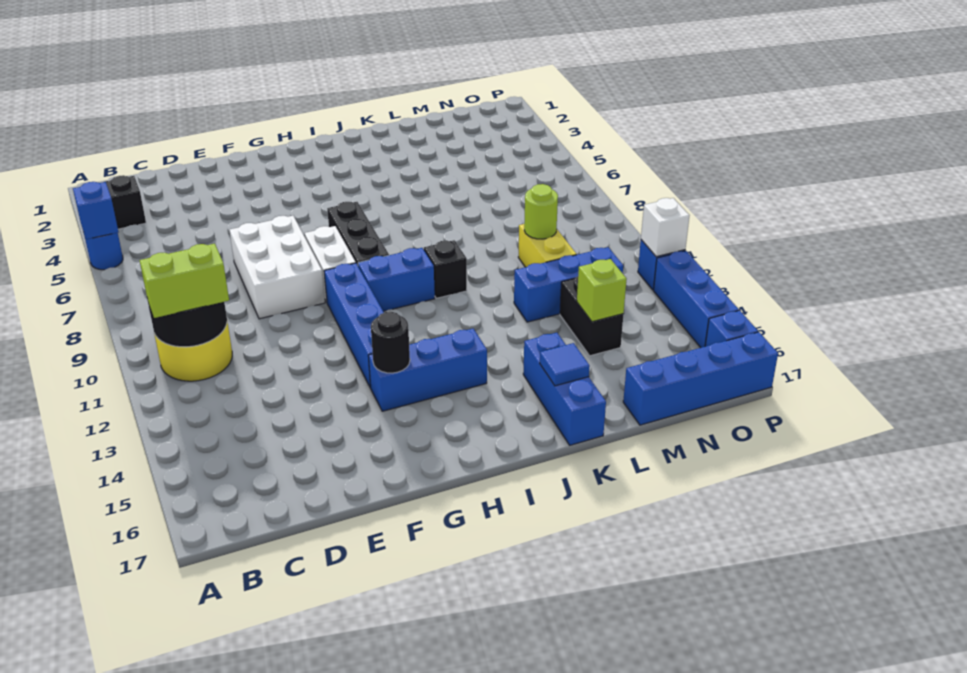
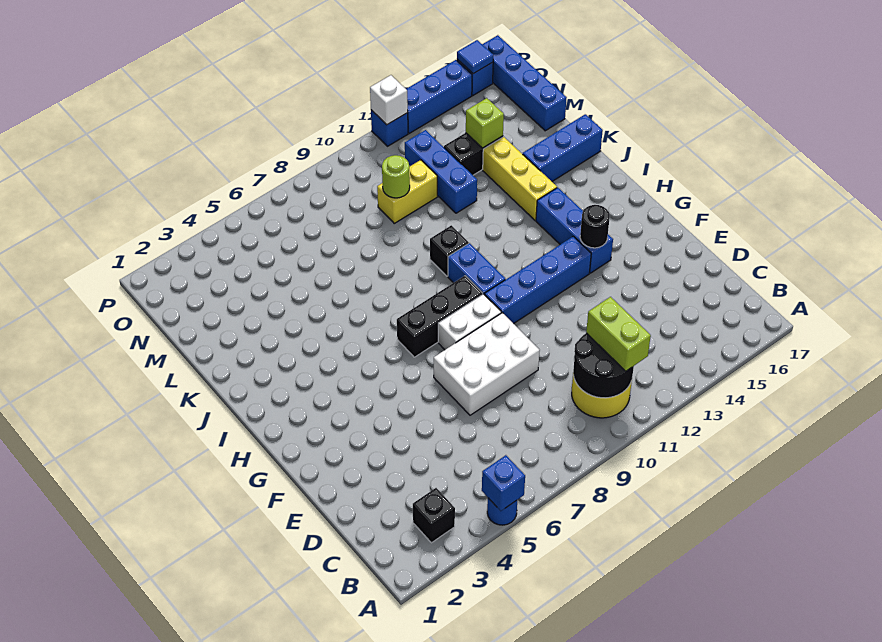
none -> yellow 1x3 brick [483,137,557,220]
blue 1x1 tile [540,343,590,386] -> blue 1x1 tile moved to [457,40,493,74]

